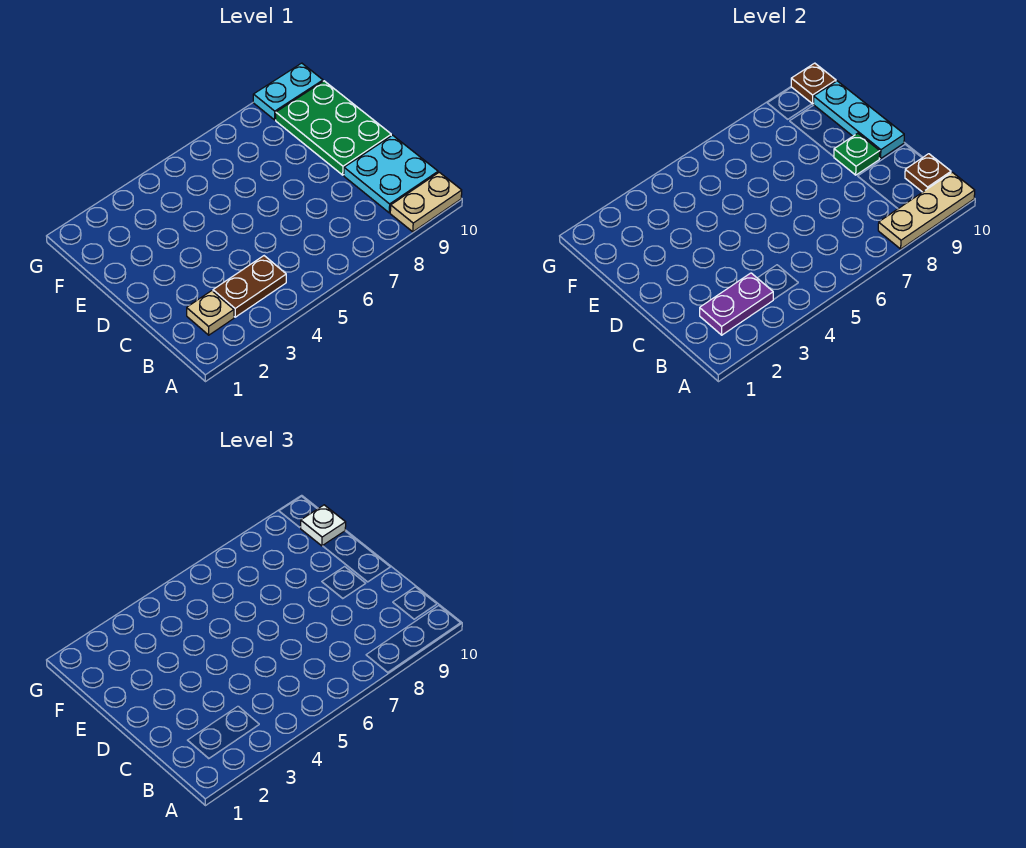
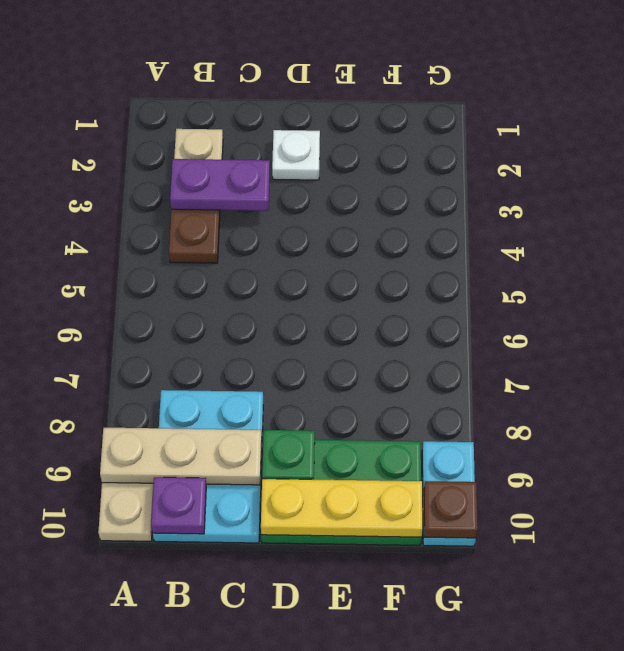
tan 1x3 plate [878,172,975,249] -> tan 1x3 plate turned to [100,428,262,485]
purple 1x2 plate [700,273,773,335] -> purple 1x2 plate turned to [170,159,270,211]
cyan 2x2 plate [344,135,438,213] -> cyan 2x3 plate [153,390,263,543]
brown 1x1 plate [905,154,951,192] -> purple 1x1 plate [151,477,206,534]
cyan 1x3 plate [814,81,904,159] -> yellow 1x3 plate [261,479,423,537]
white 1x1 plate [301,505,346,546] -> white 1x1 plate moved to [272,130,320,180]

